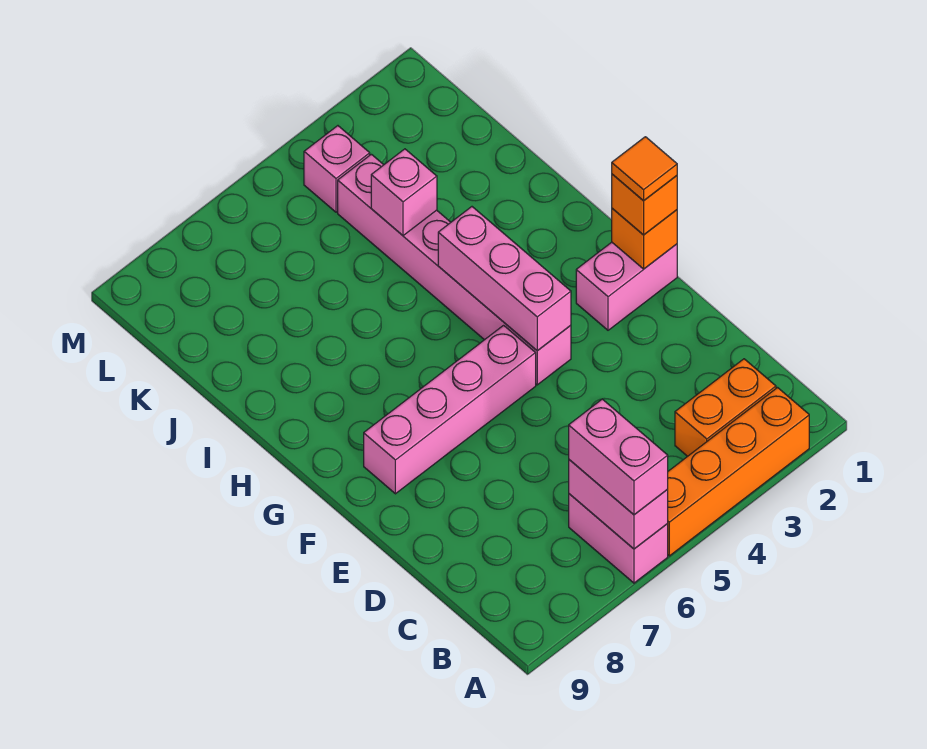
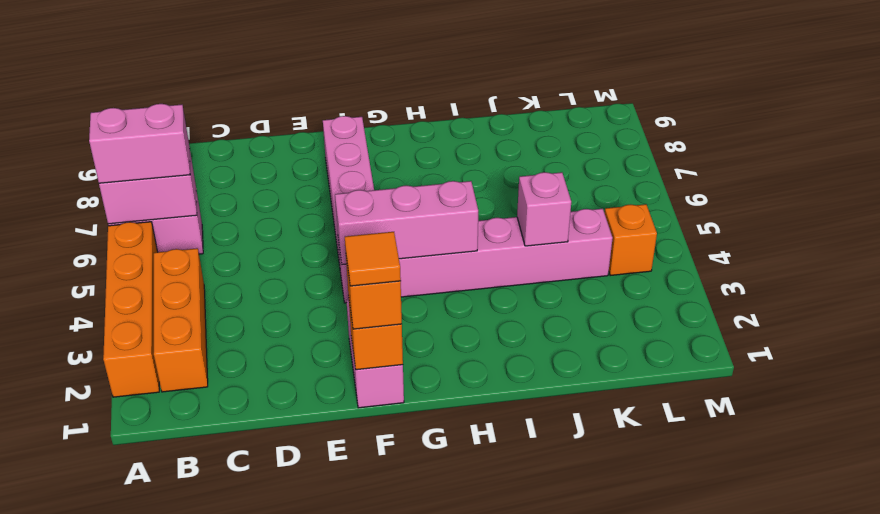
orange 1x2 brick [675,359,776,456] -> orange 1x3 brick [154,248,208,392]
pink 1x1 brick [304,126,370,212] -> orange 1x1 brick [605,204,657,275]

